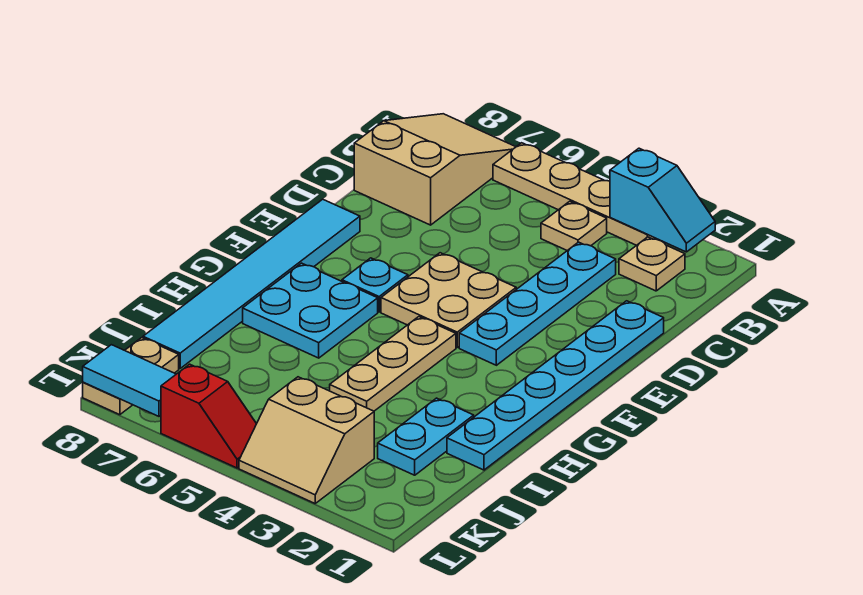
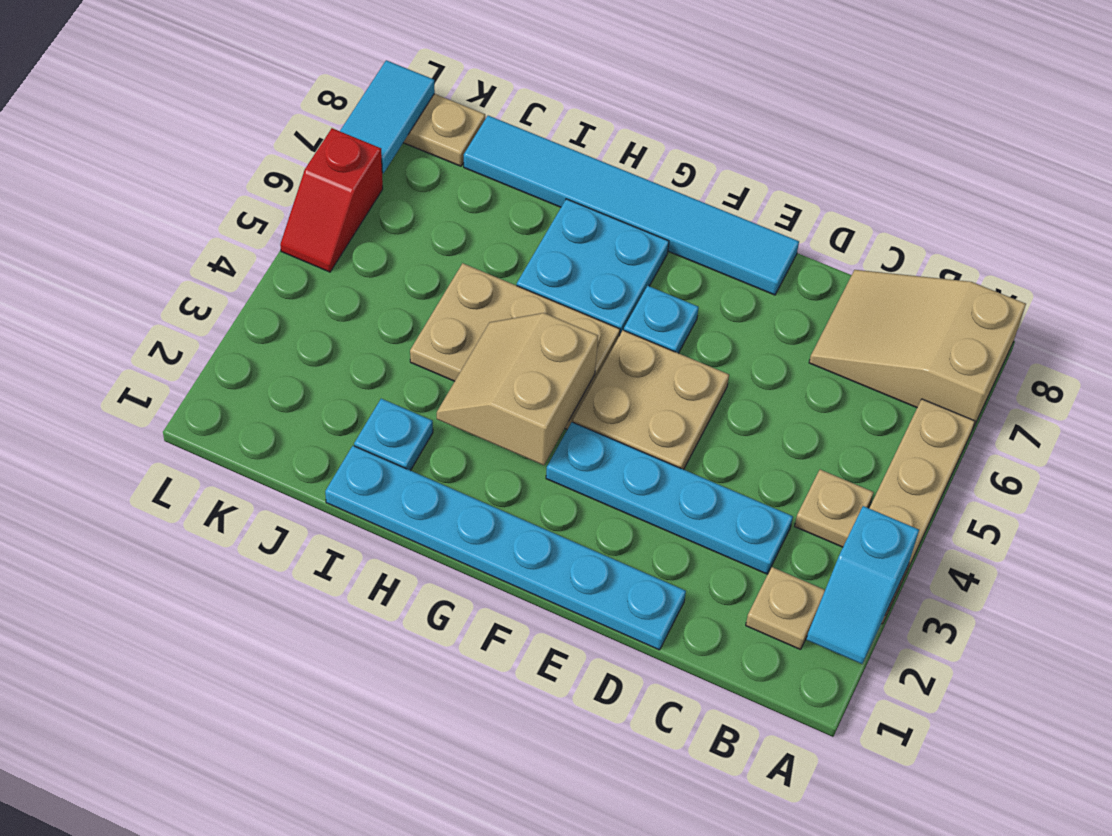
tan 2x3 slope [354,114,515,225] -> tan 2x3 slope turned to [809,270,1026,430]
tan 1x3 plate [330,317,456,411] -> tan 2x3 plate [410,263,620,429]
cyan 1x2 plate [378,398,474,475] -> cyan 1x1 plate [354,399,433,471]
tan 2x2 slope [239,377,374,503] -> tan 2x2 slope moved to [437,313,598,465]

